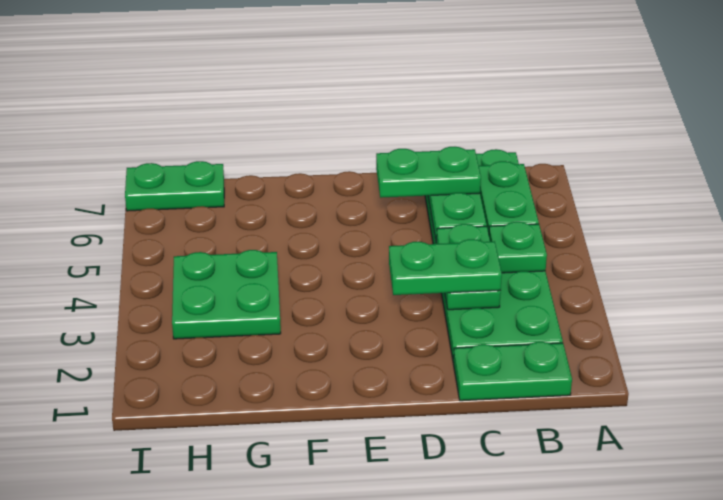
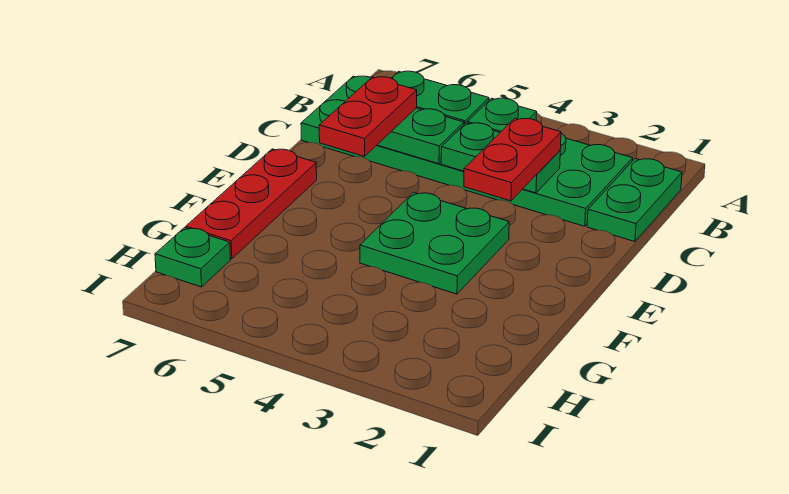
green 1x2 plate [389,239,502,295] -> red 1x2 plate [464,118,561,201]
green 1x2 plate [376,147,481,198] -> red 1x2 plate [319,77,417,156]
none -> red 1x3 plate [186,149,317,259]
green 2x2 plate [172,250,281,339] -> green 2x2 plate moved to [360,192,509,294]
green 1x2 plate [125,161,224,211] -> green 1x1 plate [155,228,230,287]

